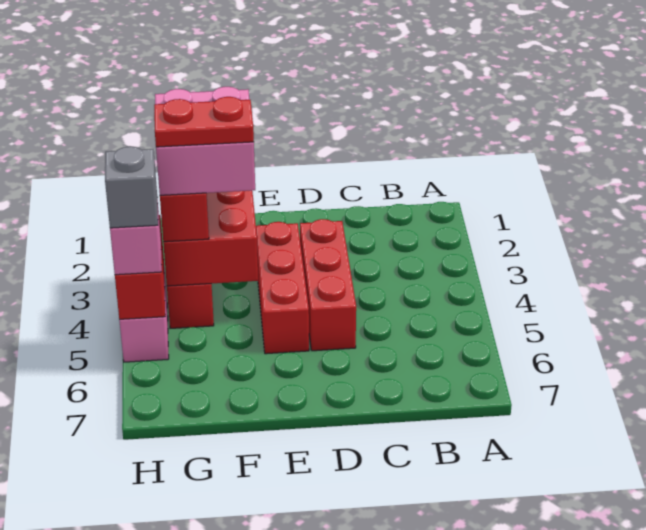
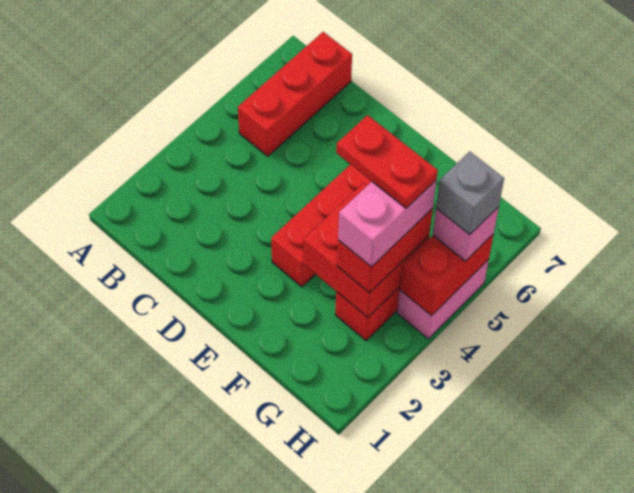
red 1x3 brick [300,219,356,351] -> red 1x3 brick moved to [238,32,352,156]
pink 2x2 brick [155,87,255,195] -> pink 1x2 brick [338,180,436,267]

